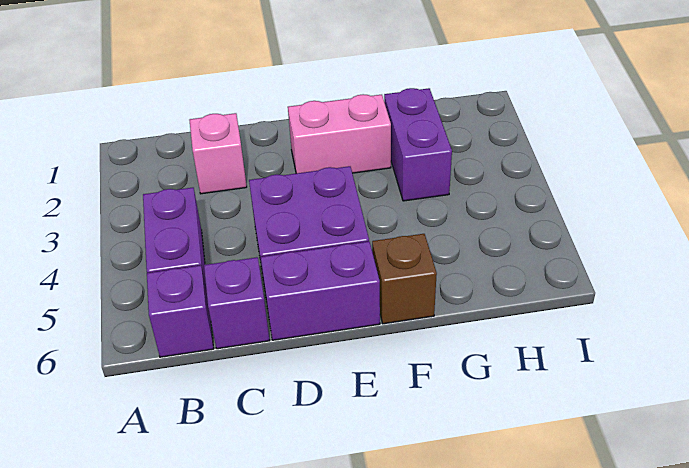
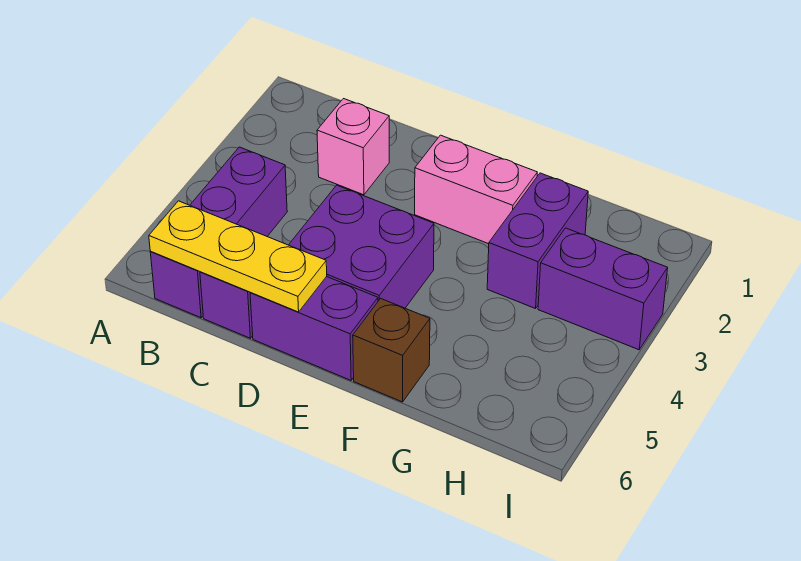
none -> yellow 1x3 plate [149,201,327,312]
none -> purple 1x2 brick [538,228,668,350]

